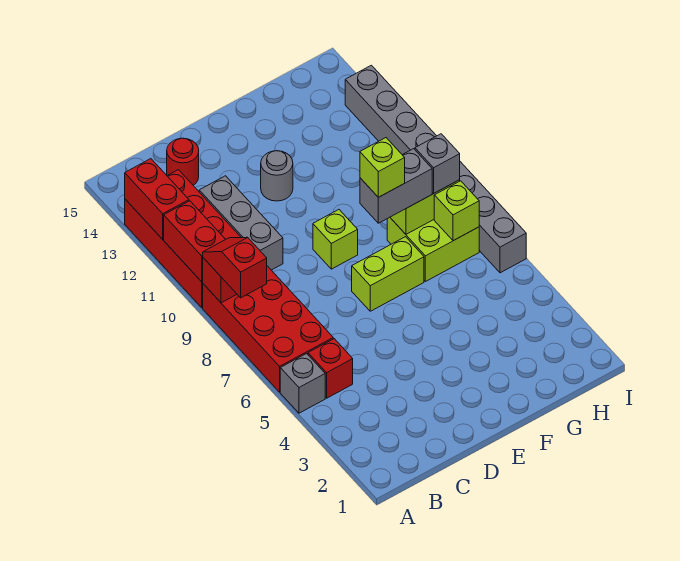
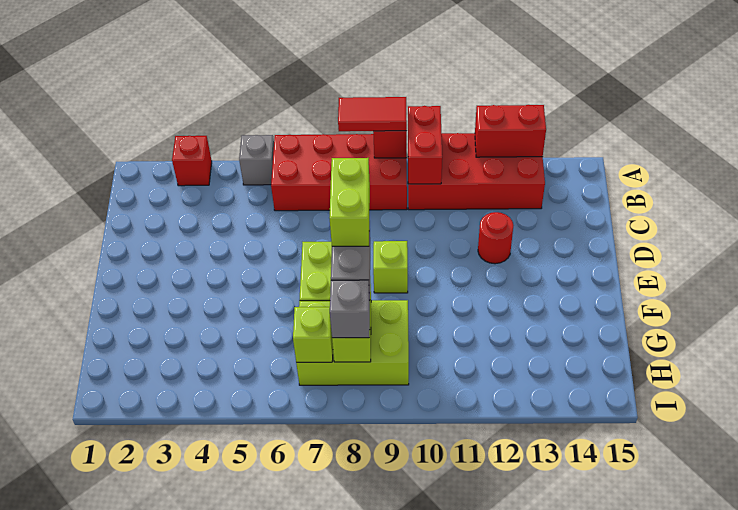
red 1x2 slope [203,237,267,298] -> red 1x2 tile [338,97,407,131]
red 1x2 brick [164,201,225,282] -> red 1x2 brick turned to [408,106,442,184]
red 1x1 brick [308,339,353,398] -> red 1x1 brick moved to [172,136,212,186]
grey 1x3 brick [199,176,283,270] -> none
red 1x1 round brick [167,138,199,185] -> red 1x1 round brick moved to [478,212,513,264]
grey 1x1 round brick [261,151,293,201] -> none
lime 1x1 brick [360,138,405,197] -> lime 1x2 brick [329,158,370,246]
lime 2x2 brick [387,217,479,282] -> lime 2x3 brick [296,300,409,385]
grey 1x8 brick [345,65,526,273] -> none

